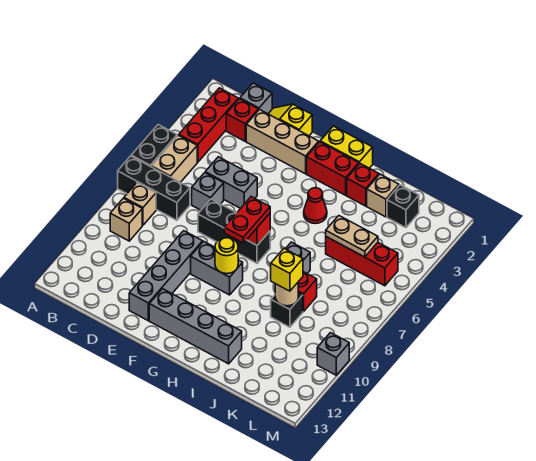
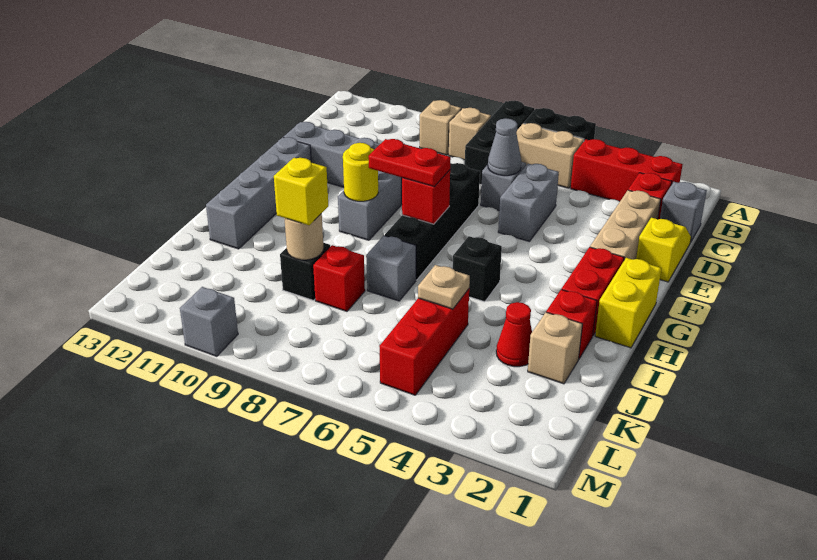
none -> grey 1x1 cone [488,118,521,176]
black 1x3 brick [198,199,270,263] -> black 1x4 brick [385,163,480,280]
red 1x1 cone [304,188,327,224] -> red 1x1 cone moved to [496,302,532,367]
tan 1x2 plate [326,216,378,257] -> tan 1x1 plate [418,265,470,309]
black 1x1 brick [387,185,419,228] -> black 1x1 brick moved to [453,236,502,302]

